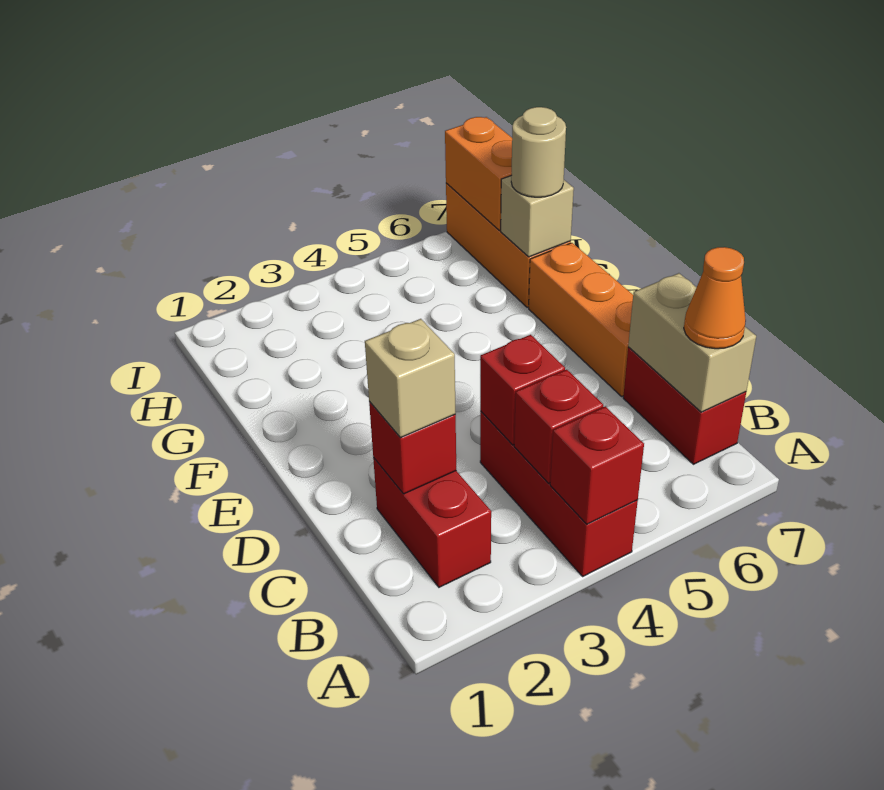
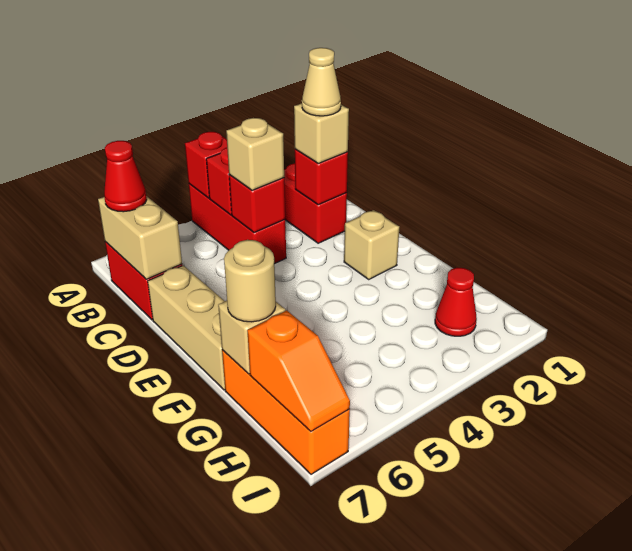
orange 1x1 cone [684,247,746,349] -> red 1x1 cone [104,141,147,212]
none -> tan 1x1 cone [302,48,341,116]
none -> tan 1x1 brick [226,118,284,190]
orange 1x3 brick [529,243,633,396] -> tan 1x3 brick [148,265,225,390]
none -> tan 1x1 brick [344,210,399,279]
none -> red 1x1 cone [435,268,477,336]
orange 1x2 brick [445,117,512,231] -> orange 1x2 slope [247,311,350,431]

